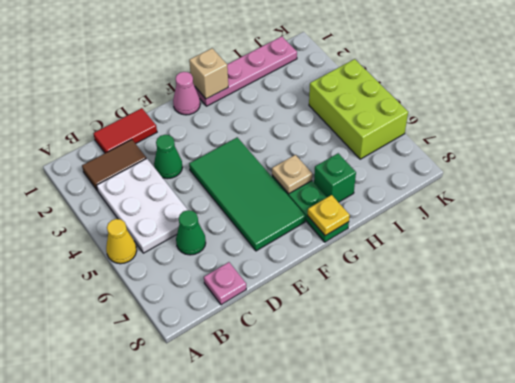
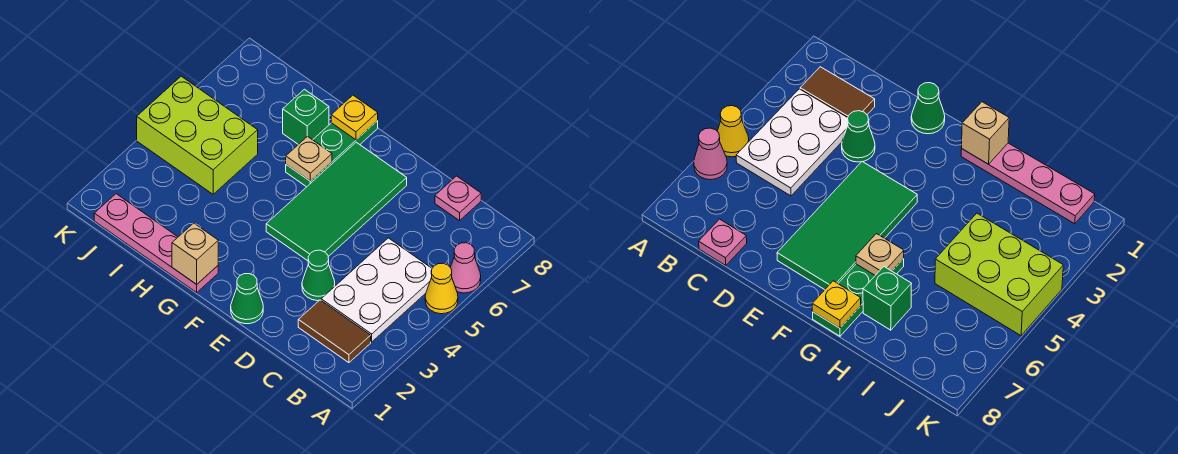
red 1x2 tile [93,108,157,153] -> none
green 1x1 cone [176,210,206,255] -> green 1x1 cone moved to [231,274,263,324]
pink 1x1 cone [173,72,200,115] -> pink 1x1 cone moved to [450,243,481,293]
lime 2x3 brick [309,59,408,159] -> lime 2x3 brick turned to [137,76,258,194]

